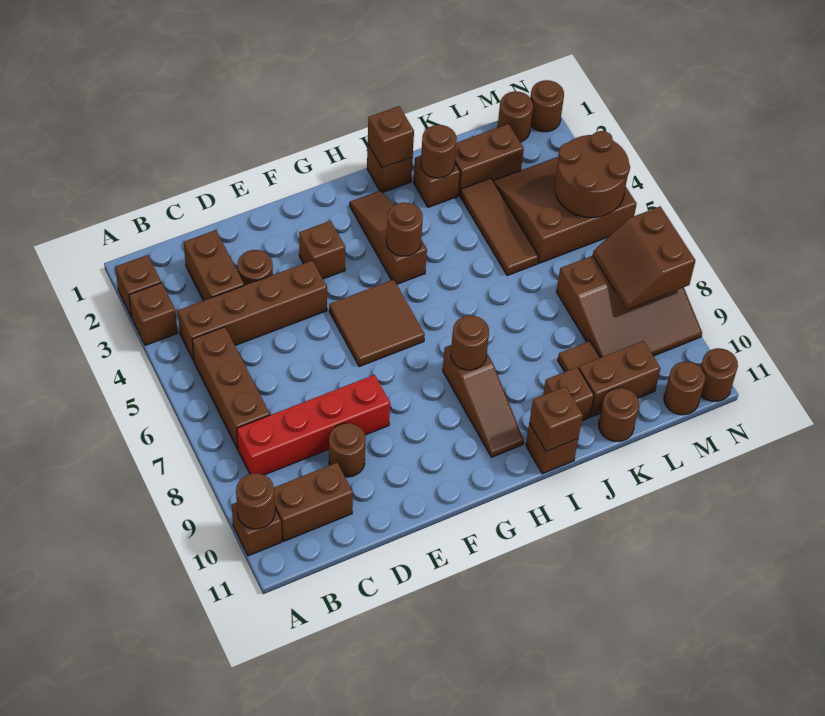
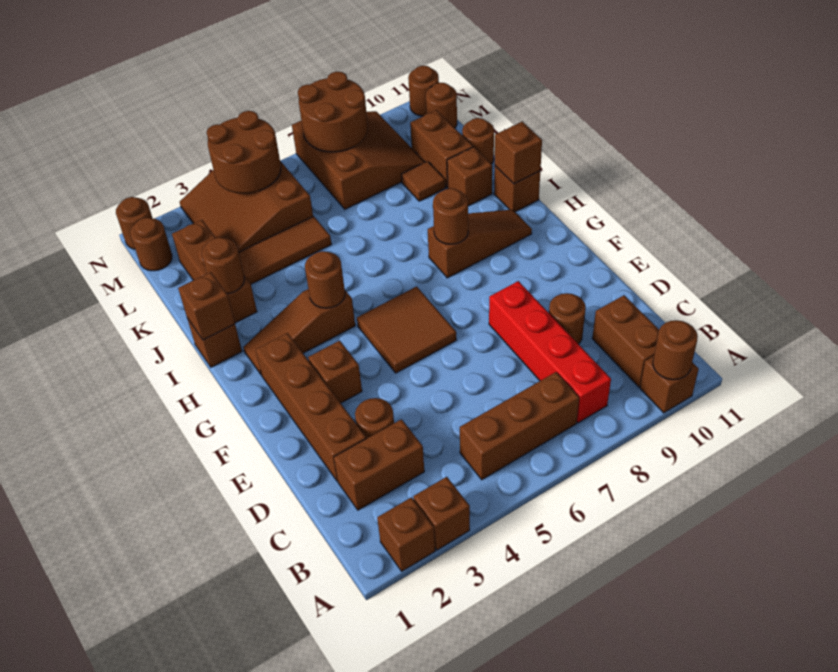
brown 1x4 brick [178,260,327,361] -> brown 1x4 brick moved to [256,333,366,481]
brown 2x2 slope [593,207,695,309] -> brown 2x2 round brick [298,72,368,152]

